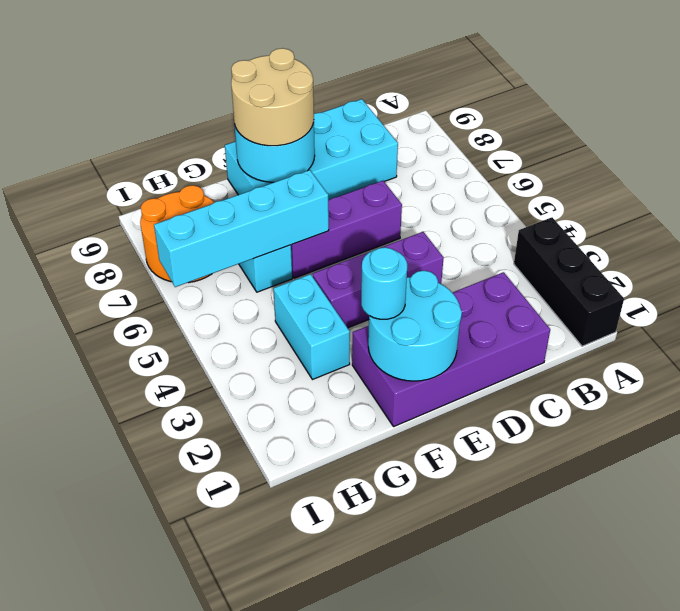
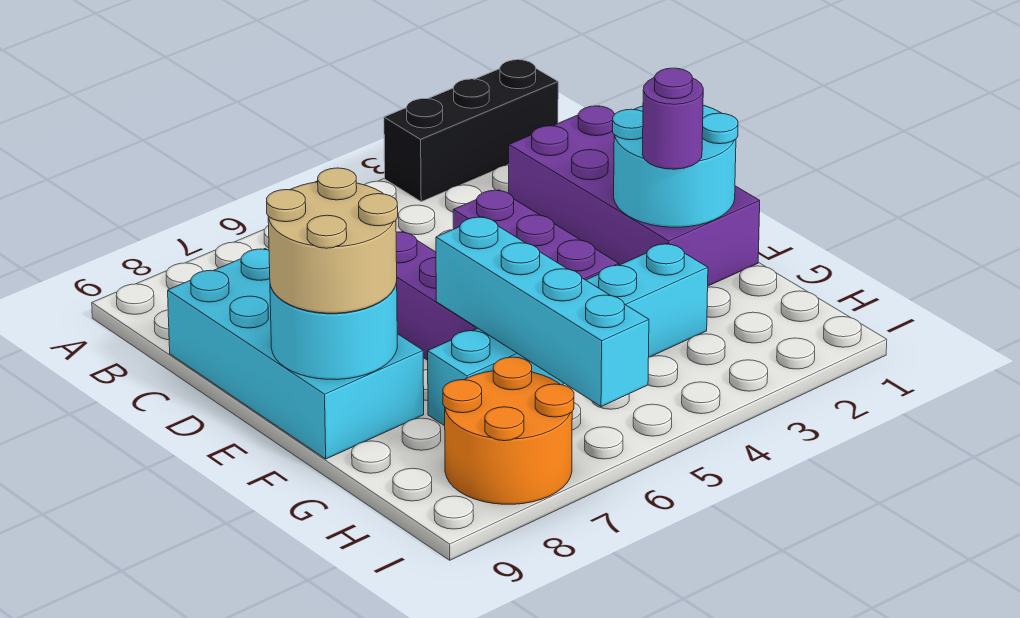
cyan 1x1 round brick [361,247,407,319] -> purple 1x1 round brick [642,68,703,169]

